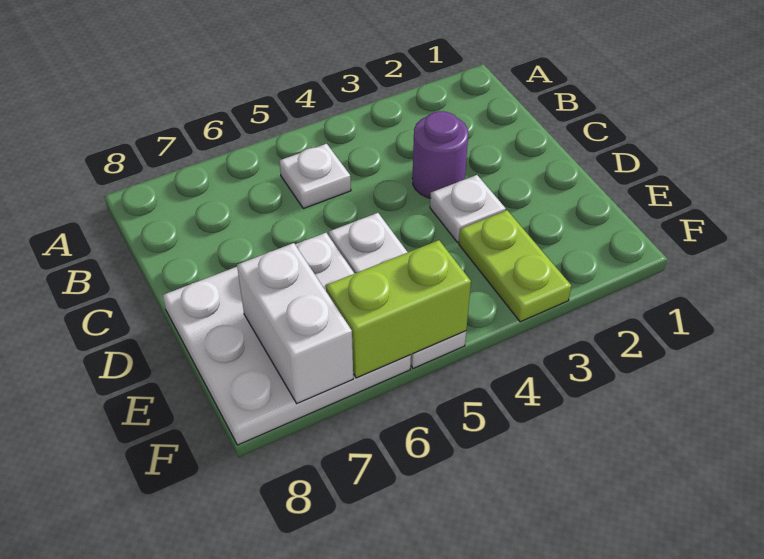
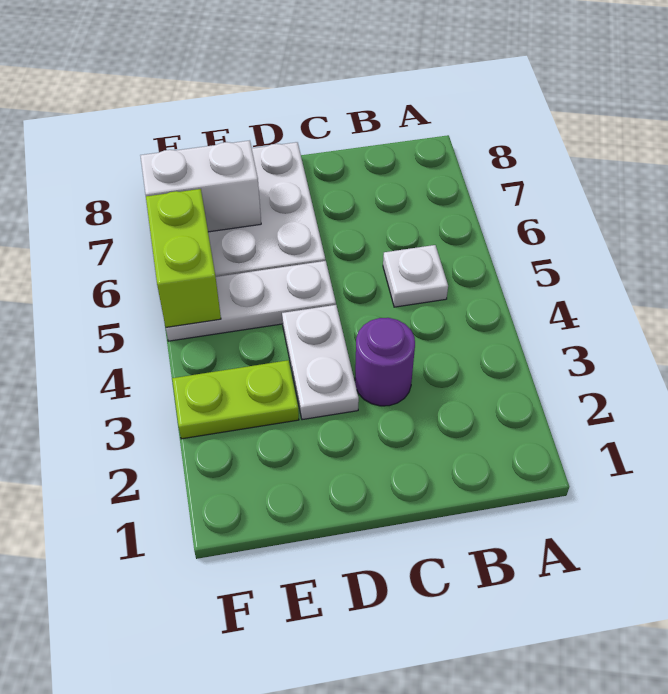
white 1x1 plate [430,175,506,242] -> white 1x2 plate [282,305,359,420]

